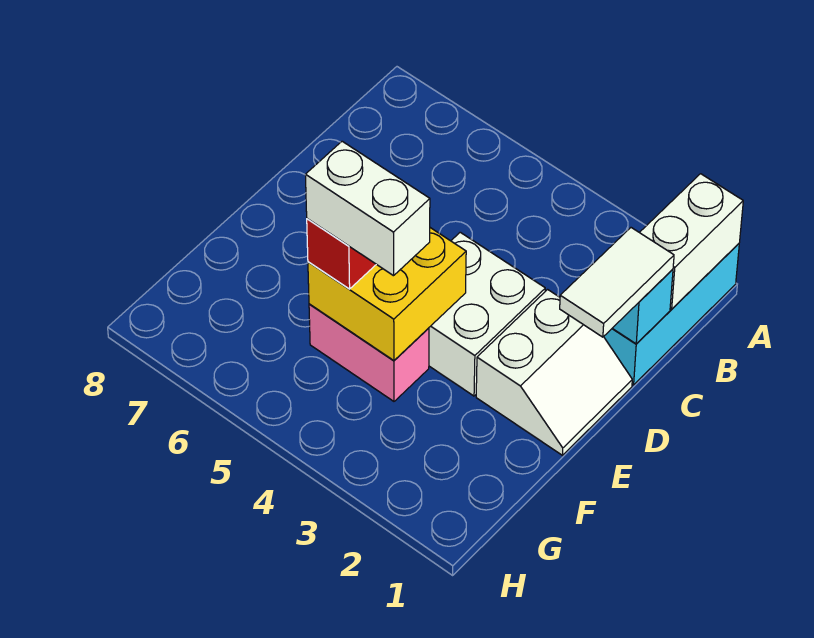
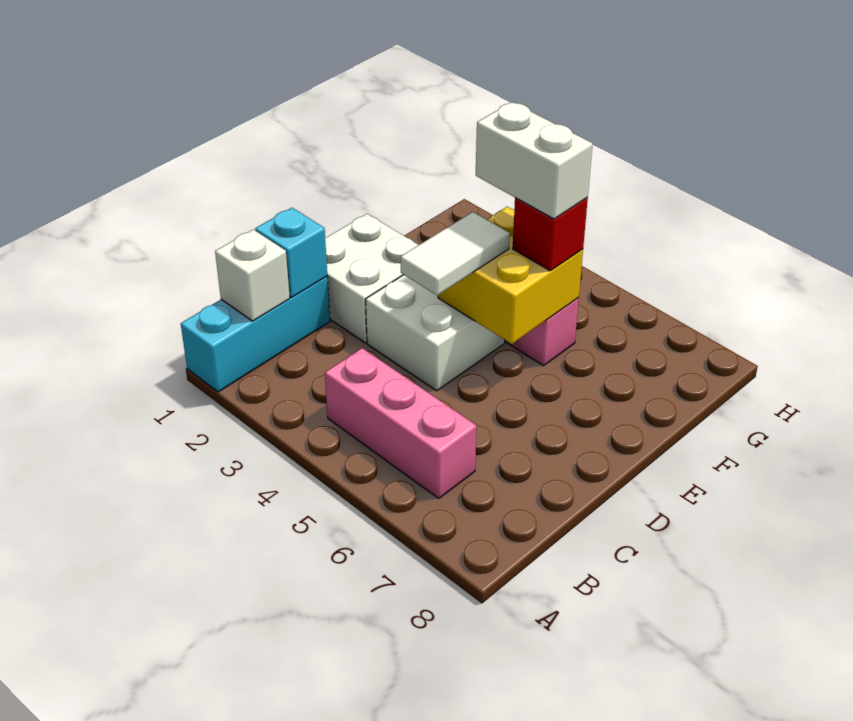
white 1x2 brick [639,174,743,309] -> white 1x1 brick [215,230,290,321]
none -> pink 1x3 brick [325,348,476,498]
white 1x2 tile [560,228,674,337] -> white 1x2 tile moved to [401,212,510,295]
white 2x2 slope [476,290,632,455] -> white 2x2 brick [325,214,418,343]

